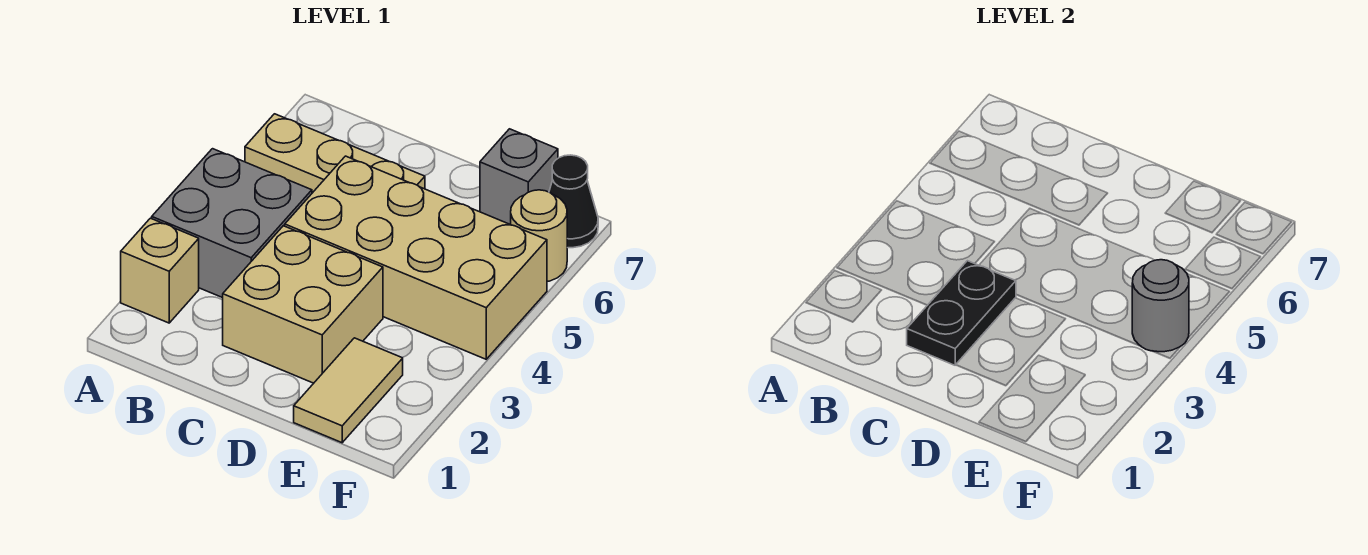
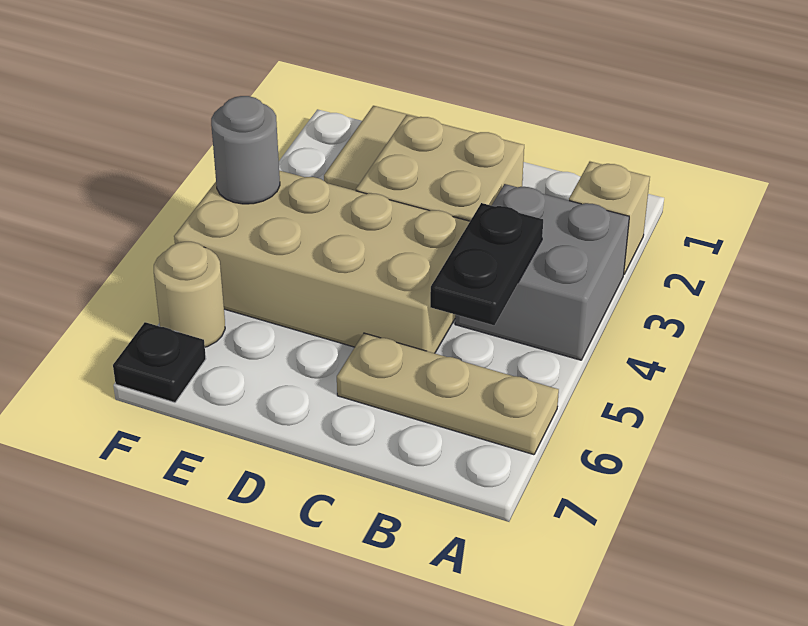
black 1x2 plate [907,261,1016,365] -> black 1x2 plate moved to [430,203,543,325]
grey 1x1 brick [480,129,558,225] -> none
black 1x1 cone [549,155,598,248] -> black 1x1 plate [113,322,206,403]

